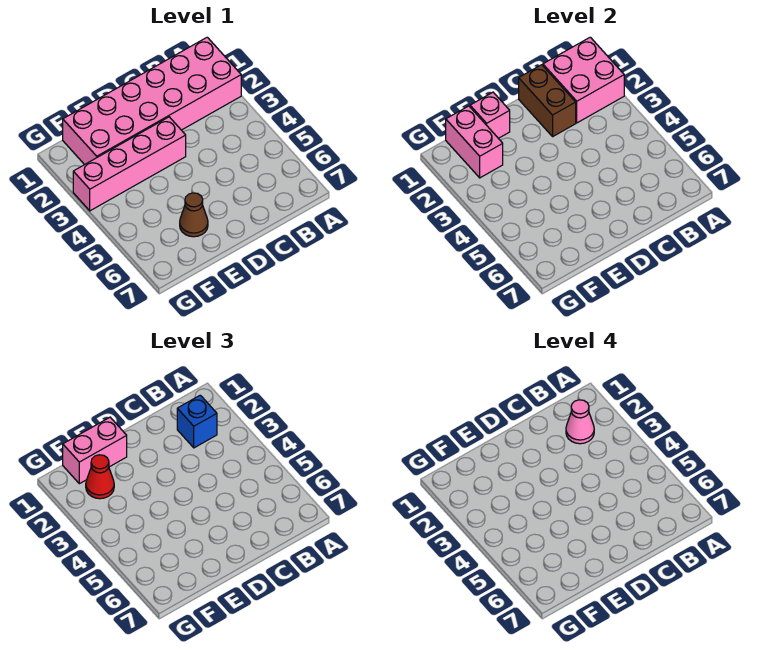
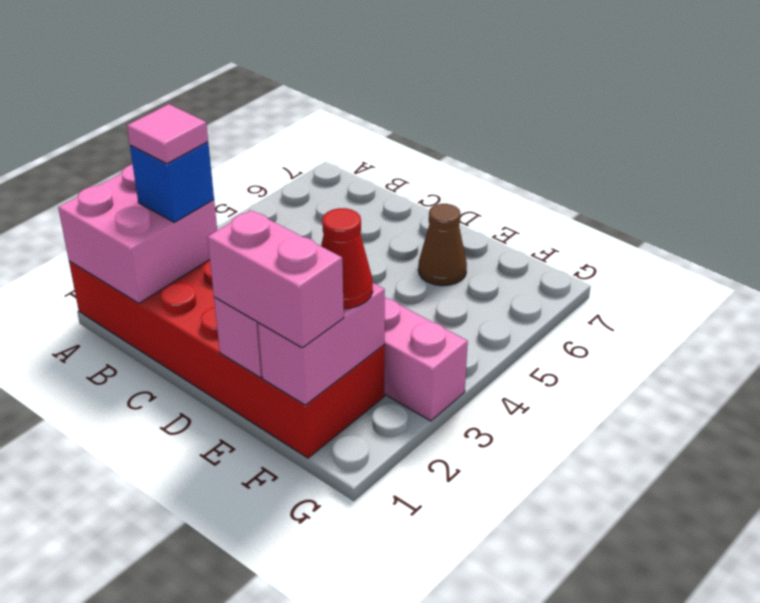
pink 2x6 brick [63,37,241,165] -> red 2x6 brick [69,260,385,458]
pink 1x1 cone [566,400,594,444] -> pink 1x1 tile [127,104,208,164]
brown 1x2 brick [519,65,576,136] -> none

